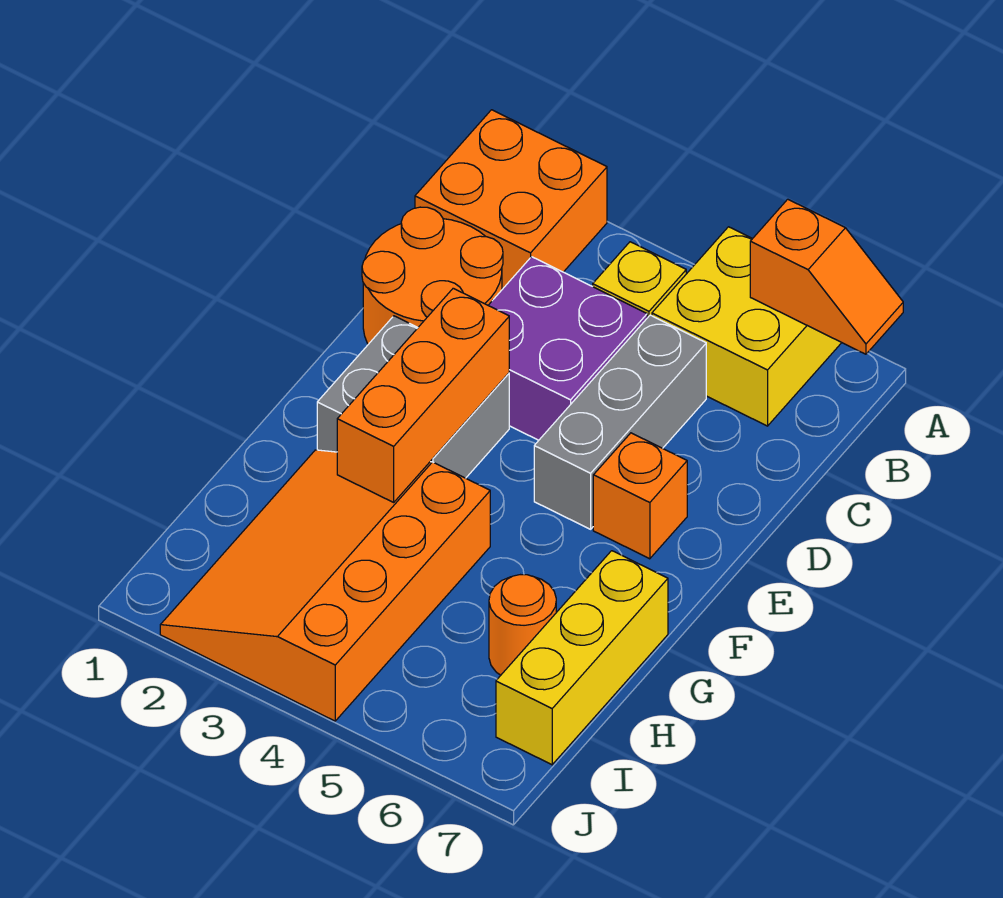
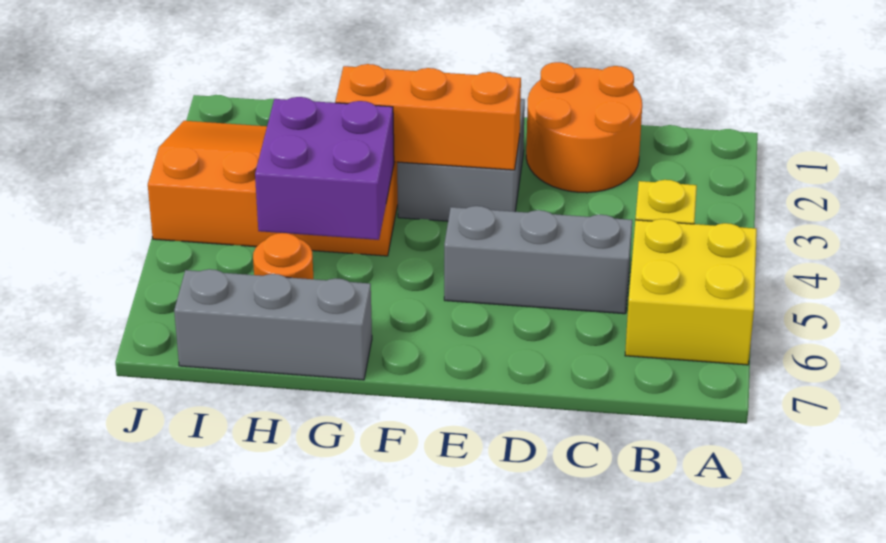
orange 2x2 brick [415,110,607,289] -> none
orange 1x2 slope [750,199,903,354] -> none
purple 2x2 brick [488,257,647,440] -> purple 2x2 brick moved to [255,97,394,240]
orange 1x1 brick [593,433,687,559] -> none
yellow 1x3 brick [496,551,668,765] -> grey 1x3 brick [174,269,372,380]

